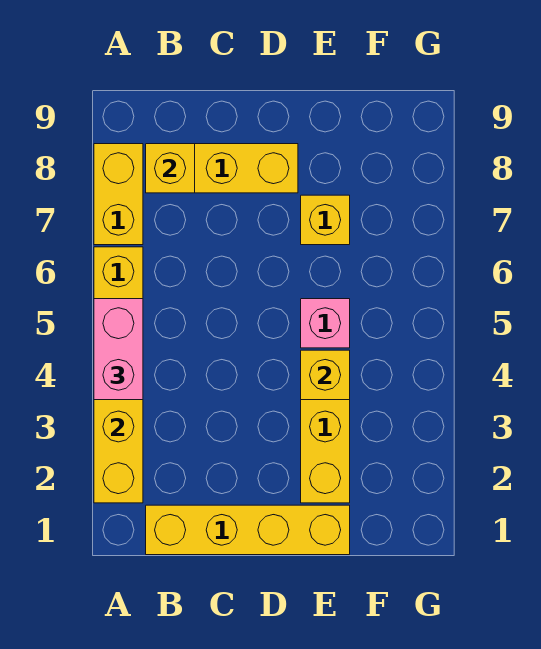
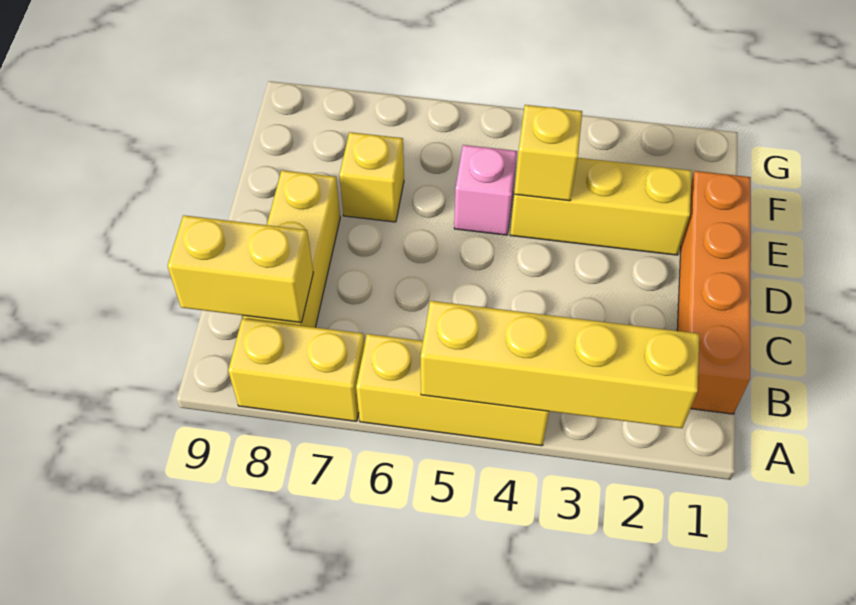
pink 1x2 brick [94,299,143,400] -> none
yellow 1x4 brick [146,505,350,555] -> orange 1x4 brick [677,171,751,414]
yellow 1x1 brick [146,144,195,193] -> yellow 1x2 brick [167,215,313,323]

